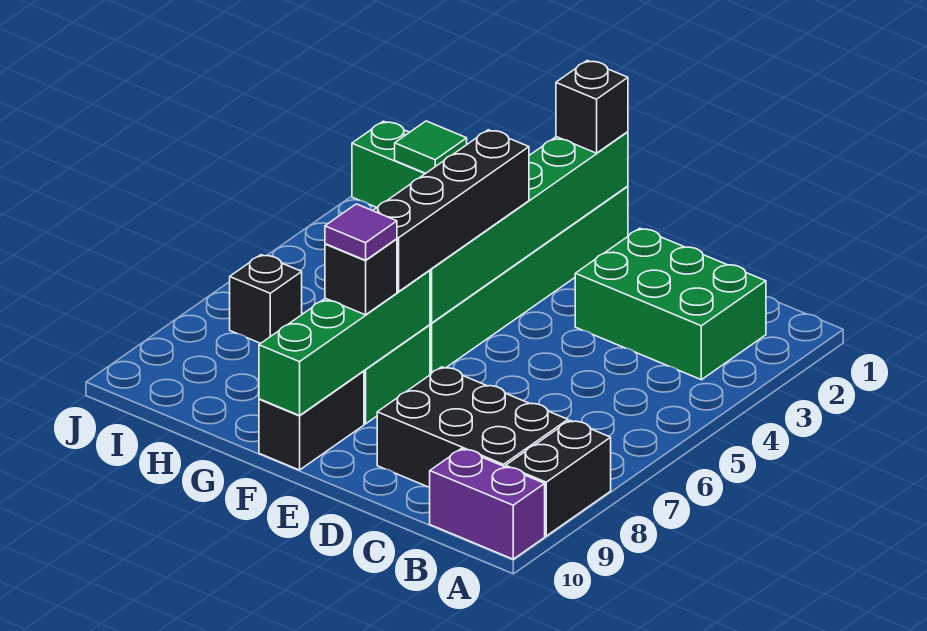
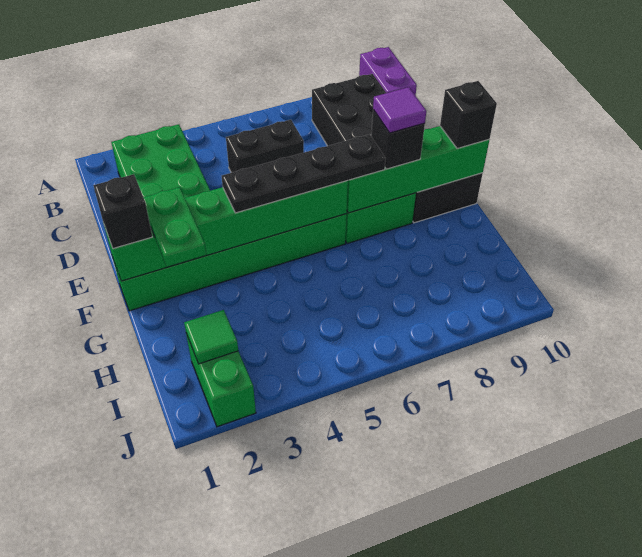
black 1x2 brick [506,420,611,536] -> black 1x2 brick moved to [226,120,304,173]
none -> green 1x2 plate [143,187,206,267]
black 1x4 brick [373,130,529,292] -> black 1x4 plate [222,134,386,213]
black 1x1 brick [230,255,302,343] -> black 1x1 brick moved to [440,81,497,149]

